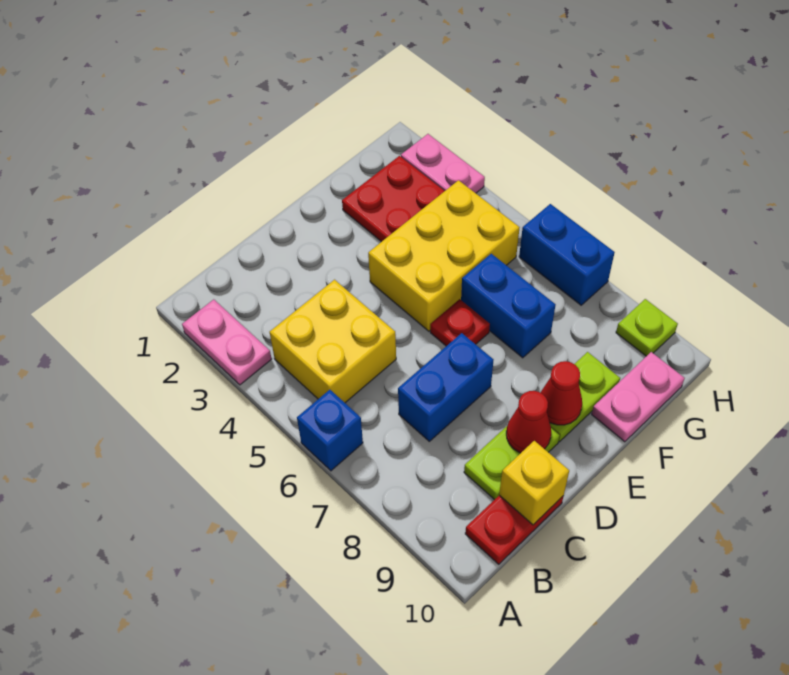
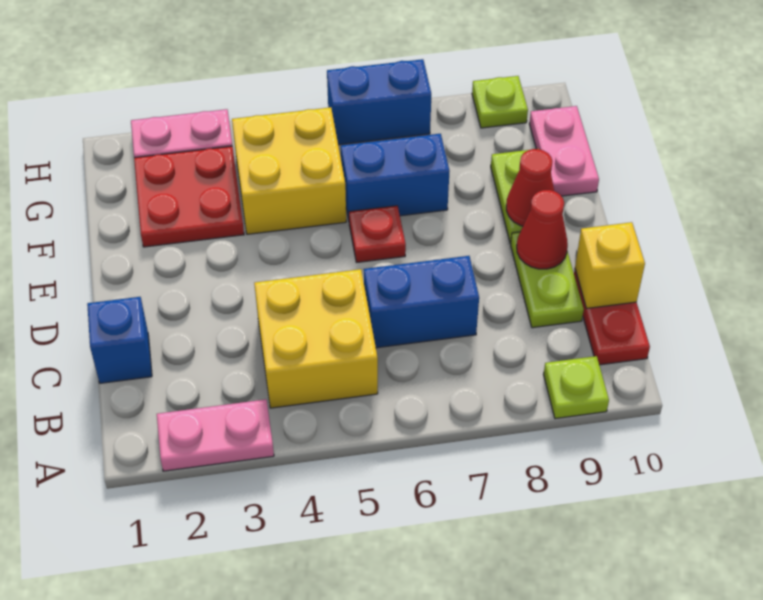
blue 1x1 brick [297,390,363,471] -> blue 1x1 brick moved to [87,297,152,383]
none -> lime 1x1 plate [544,356,609,419]
blue 1x2 brick [398,333,493,441] -> blue 1x2 brick turned to [364,256,479,348]
yellow 2x3 brick [368,180,520,331] -> yellow 2x2 brick [232,107,346,234]

